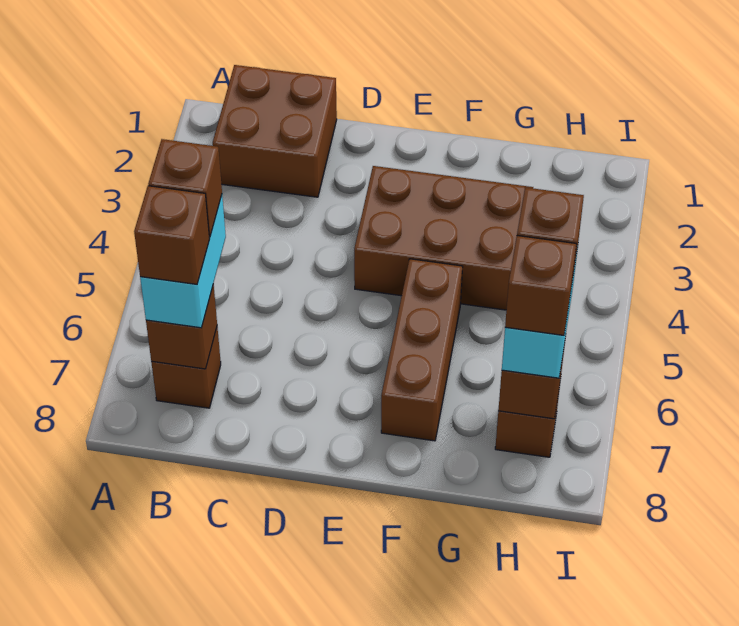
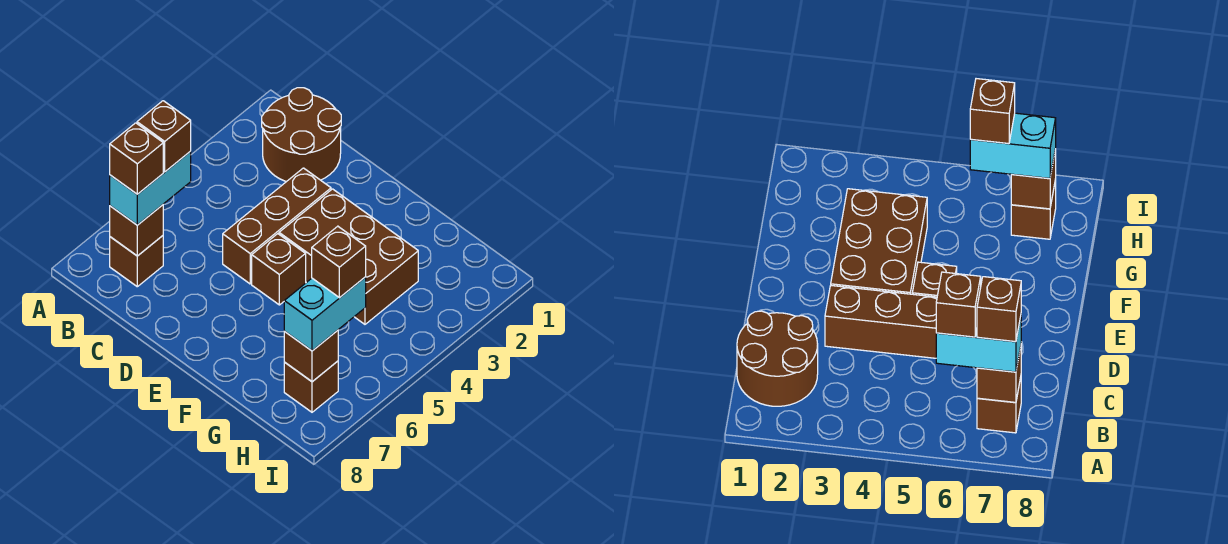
brown 2x2 brick [213,65,337,197] -> brown 2x2 round brick [262,88,341,182]
brown 1x3 brick [381,259,463,441] -> brown 1x3 brick moved to [223,168,331,284]
brown 1x1 brick [505,236,576,335] -> brown 1x1 brick moved to [252,234,306,305]

